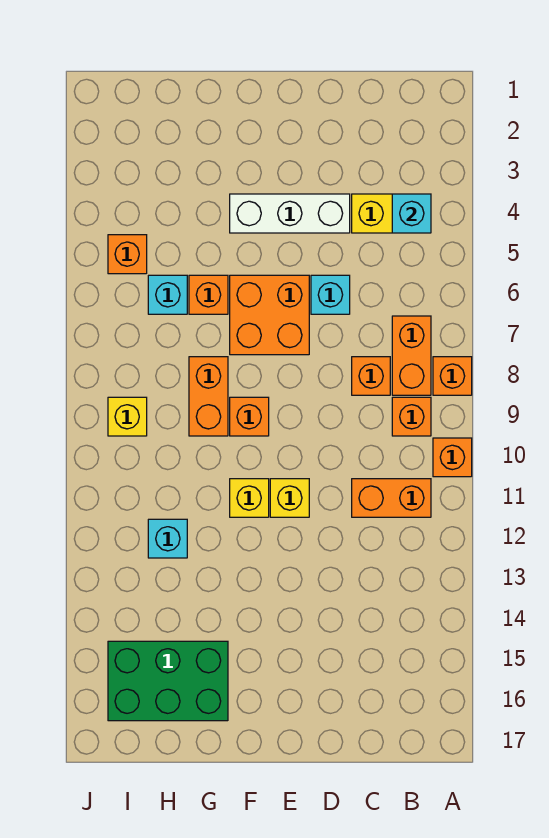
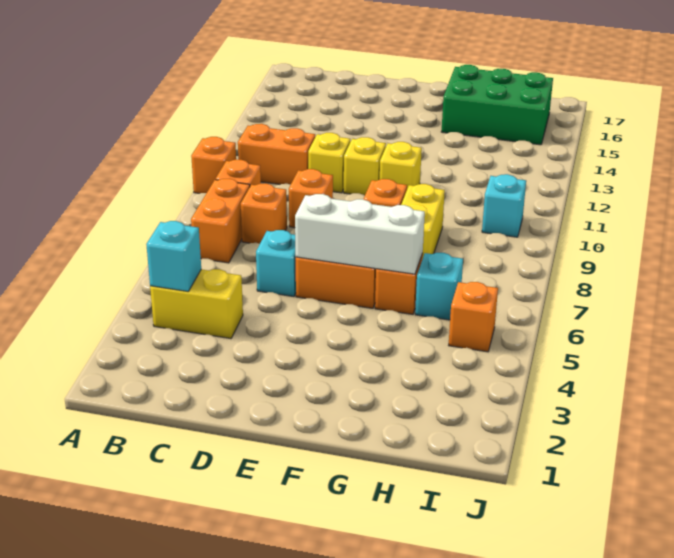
orange 1x1 brick [433,357,472,395] -> orange 1x1 brick moved to [289,169,333,228]
white 1x3 brick [230,194,350,233] -> white 1x3 brick moved to [295,194,425,274]
orange 1x2 brick [189,357,228,436] -> yellow 1x2 brick [401,184,445,259]
cyan 1x1 brick [148,519,187,558] -> cyan 1x1 brick moved to [482,174,526,237]
yellow 1x1 brick [108,397,147,436] -> yellow 1x1 brick moved to [308,133,350,193]

